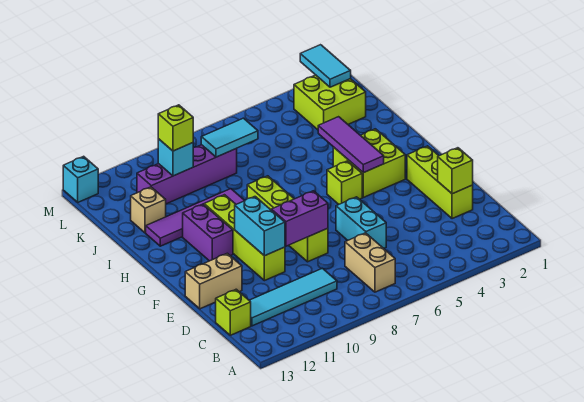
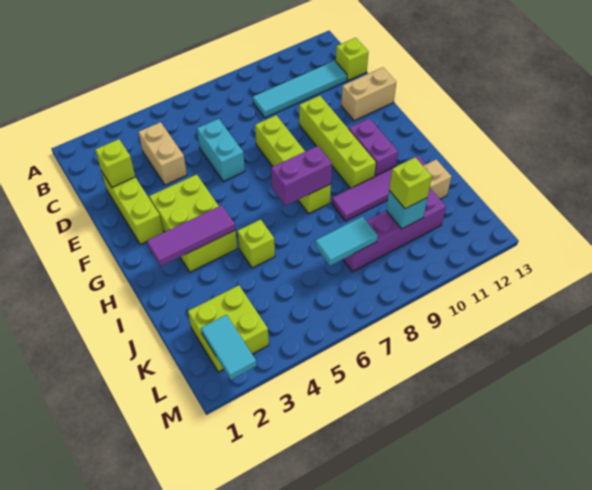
tan 1x2 brick [345,233,395,292] -> tan 1x2 brick moved to [138,122,187,185]
purple 1x2 brick [271,191,328,246] -> purple 1x2 brick moved to [271,146,332,206]
cyan 1x2 brick [235,197,285,256] -> none
lime 2x2 brick [333,129,405,197] -> lime 2x3 brick [149,174,237,272]
purple 1x3 tile [318,117,384,173] -> purple 1x3 tile turned to [147,205,236,266]
lime 1x1 brick [327,161,362,204] -> lime 1x1 brick moved to [238,219,275,268]
cyan 1x1 brick [63,156,98,202] -> none

